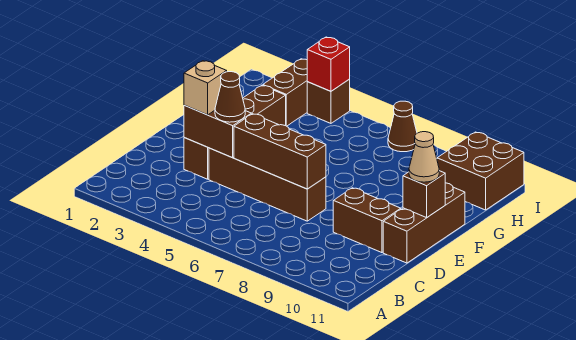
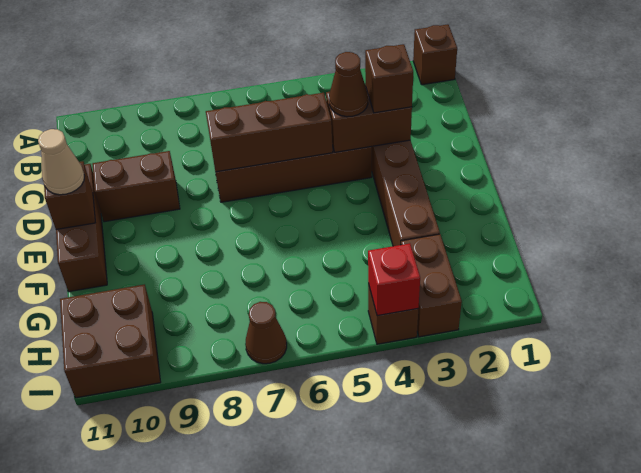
none -> brown 1x1 brick [413,24,457,85]
tan 1x1 brick [184,61,227,115] -> brown 1x1 brick [365,44,413,113]

